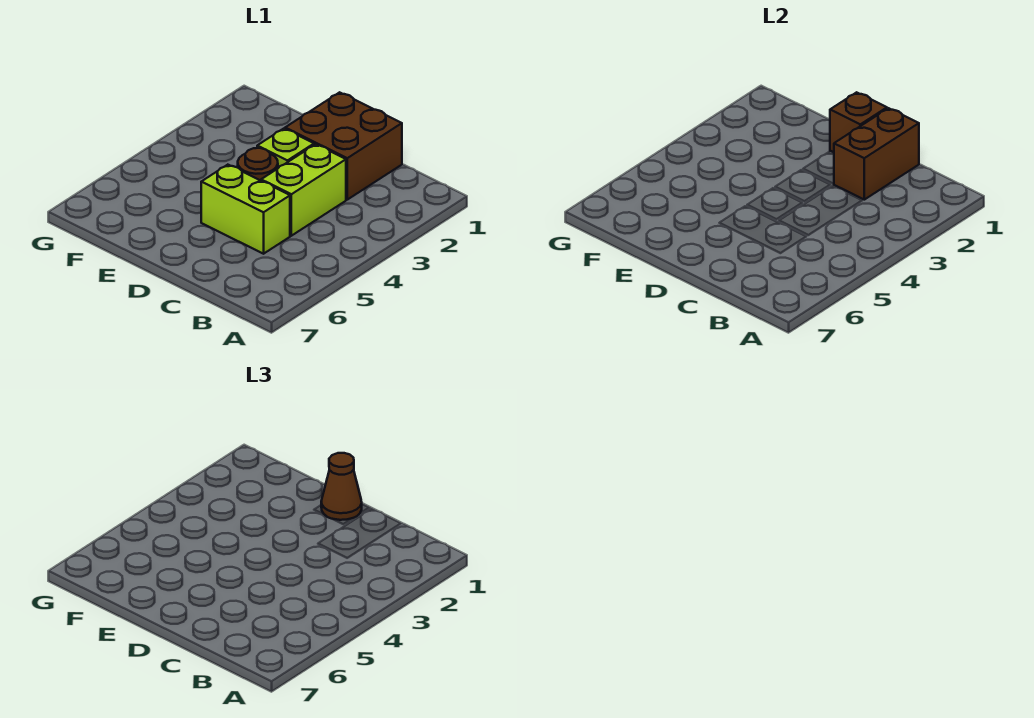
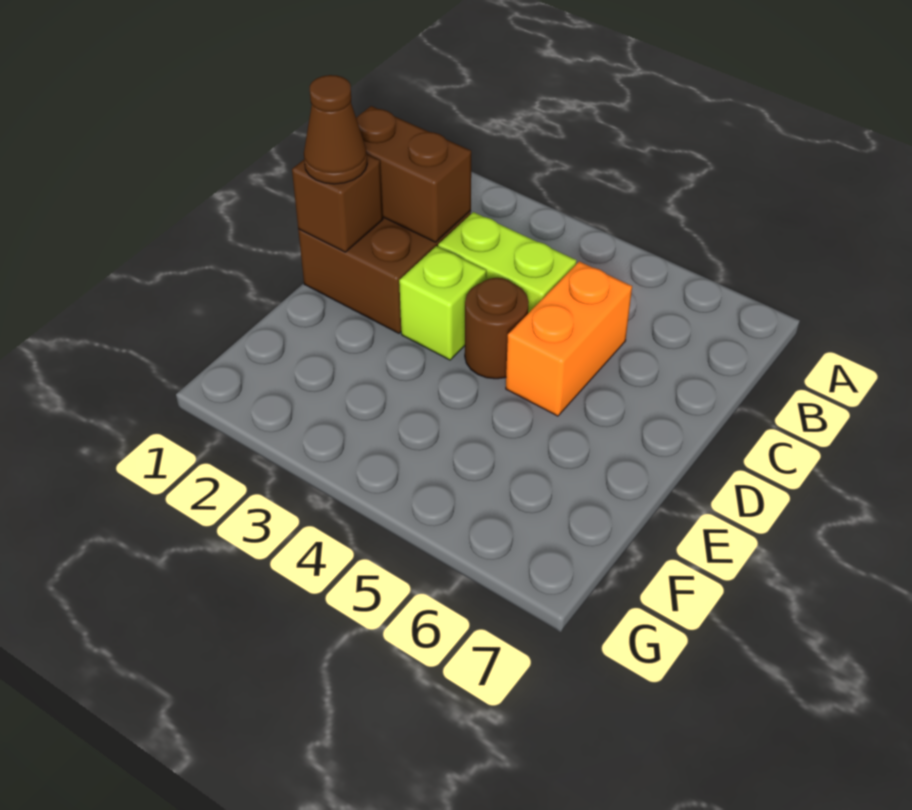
lime 1x2 brick [201,165,290,254] -> orange 1x2 brick [506,262,632,416]

